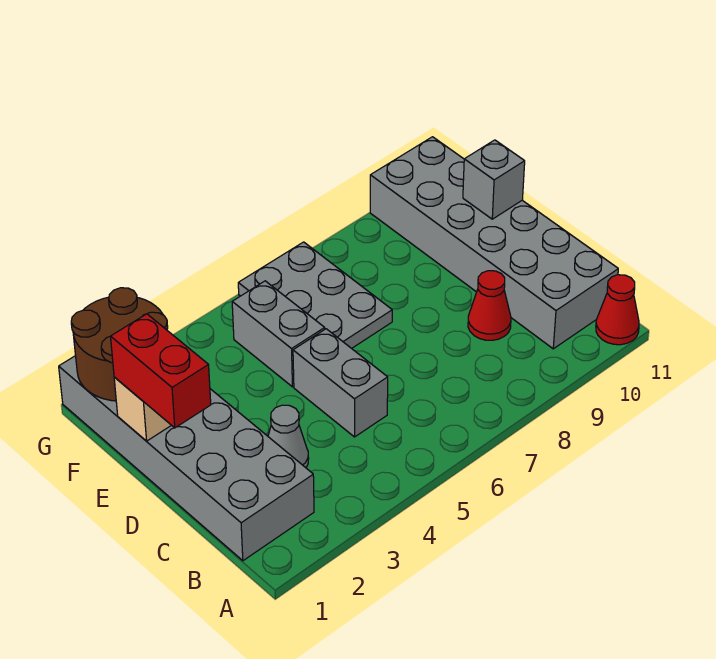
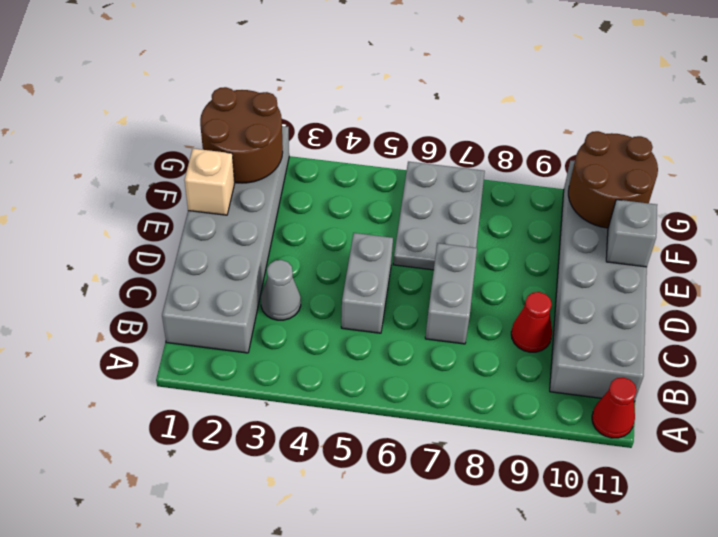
red 1x2 brick [111,314,211,428] -> none
grey 1x2 brick [232,281,325,387] -> grey 1x2 brick moved to [425,243,477,344]
none -> brown 2x2 round brick [568,131,658,228]

